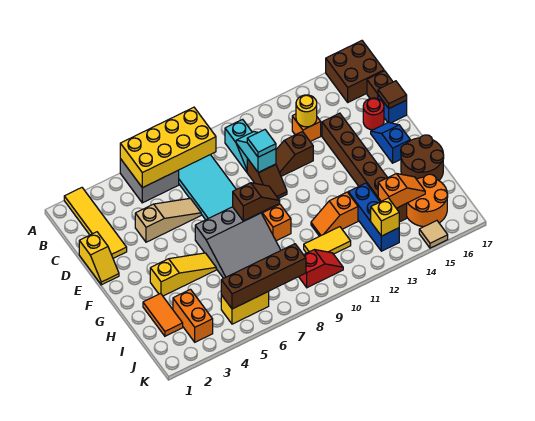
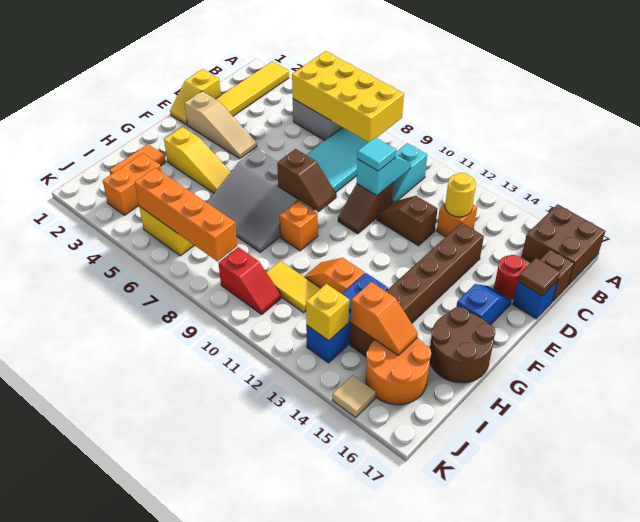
tan 1x3 slope [135,198,201,242] -> tan 1x3 slope moved to [185,91,257,159]
brown 1x4 brick [221,244,306,309] -> orange 1x4 brick [135,168,237,261]

